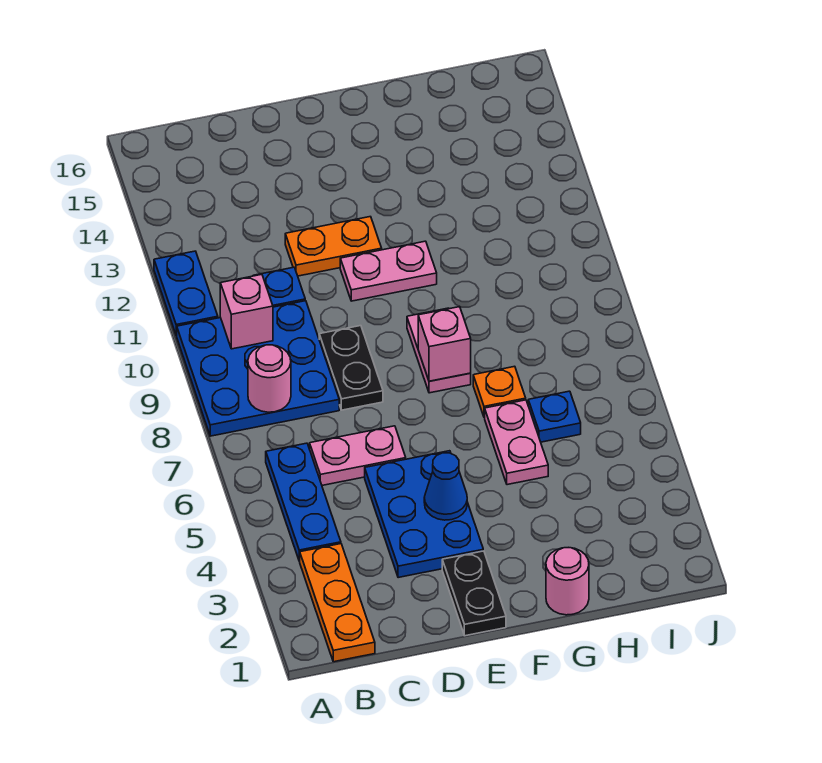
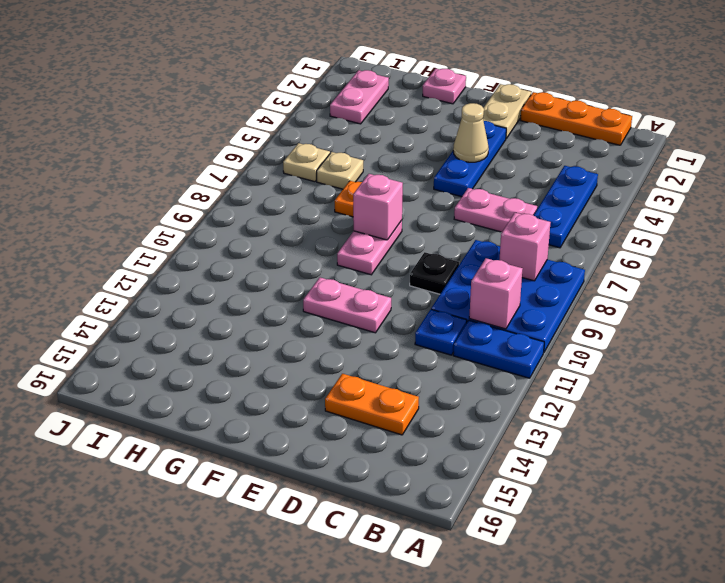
blue 1x2 plate [154,251,218,336] -> blue 1x2 plate turned to [453,320,544,378]
orange 1x3 plate [300,544,375,662] -> orange 1x3 plate turned to [521,92,632,145]
pink 1x1 round brick [248,345,291,412] -> pink 1x1 brick [500,213,551,281]
blue 2x3 plate [365,451,483,578] -> blue 1x3 plate [434,121,506,197]
black 1x2 plate [319,326,383,410] -> black 1x1 plate [410,252,459,294]
orange 1x2 plate [285,217,382,276] -> orange 1x2 plate moved to [325,374,419,435]
black 1x2 plate [442,551,506,636] -> tan 1x2 plate [483,84,531,139]
blue 1x1 cone [424,453,467,520] -> tan 1x1 cone [453,103,489,162]
pink 1x1 round brick [546,548,589,615] -> pink 1x1 plate [423,69,466,104]
pink 1x2 plate [485,400,548,485] -> pink 1x2 plate moved to [330,70,389,124]
blue 1x1 plate [528,391,581,442] -> tan 1x1 plate [317,152,363,189]
none -> tan 1x1 plate [283,143,330,182]

